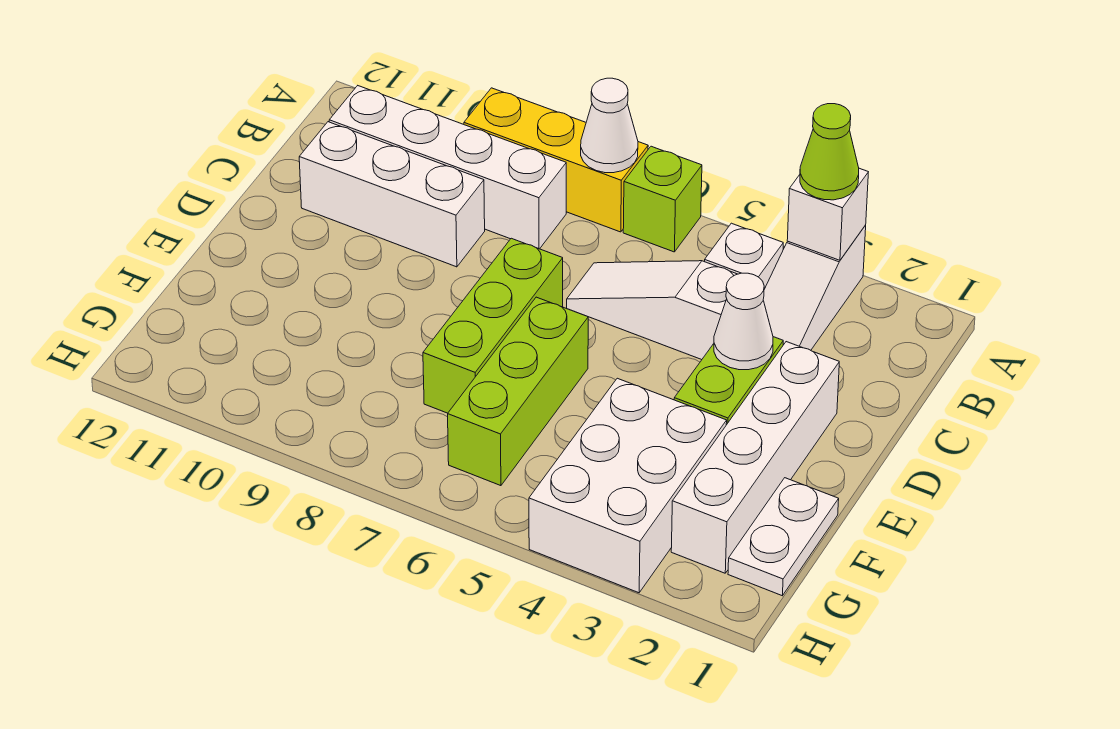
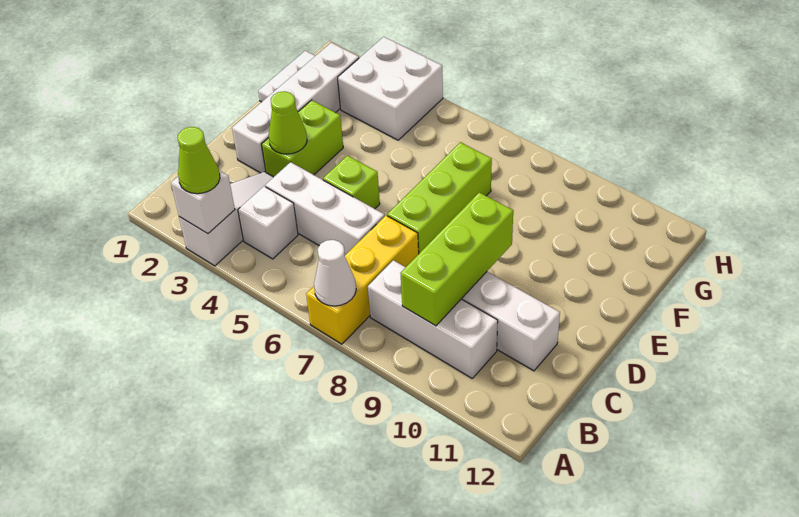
lime 1x1 brick [623,146,702,252] -> lime 1x1 brick moved to [323,156,380,209]
yellow 1x3 brick [464,88,648,232] -> yellow 1x3 brick turned to [306,215,419,344]
white 1x4 brick [329,86,566,249] -> white 1x3 brick [368,260,498,378]
white 1x3 slope [567,261,737,360] -> white 1x3 brick [265,162,385,255]
white 1x1 cone [714,273,773,370] -> lime 1x1 cone [269,91,307,154]
lime 1x3 brick [448,297,588,486] -> lime 1x3 brick moved to [400,192,513,326]
white 2x3 brick [529,378,727,593] -> white 2x2 brick [338,37,443,140]

